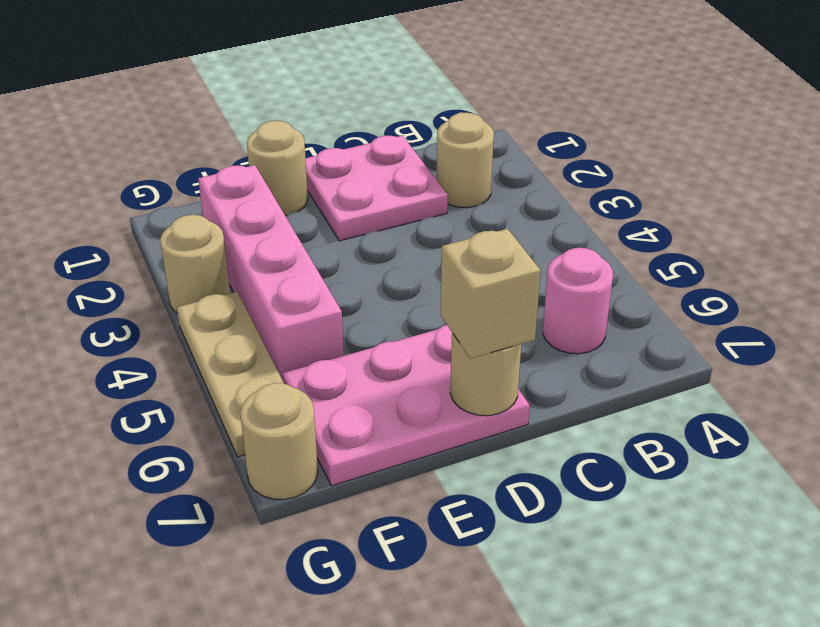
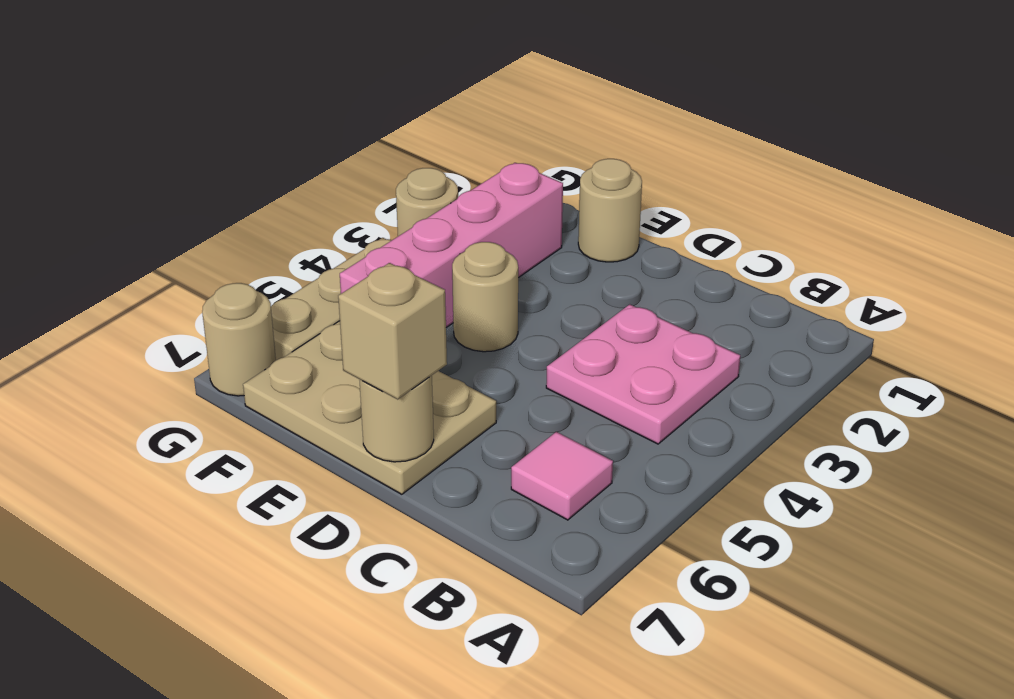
tan 1x1 round brick [437,113,494,208] -> tan 1x1 round brick moved to [452,242,518,352]
pink 1x1 round brick [543,248,613,354] -> pink 1x1 tile [511,432,613,520]
pink 2x2 plate [306,136,448,241] -> pink 2x2 plate moved to [546,304,740,444]
pink 2x3 plate [283,325,530,486] -> tan 2x3 plate [243,321,496,494]

